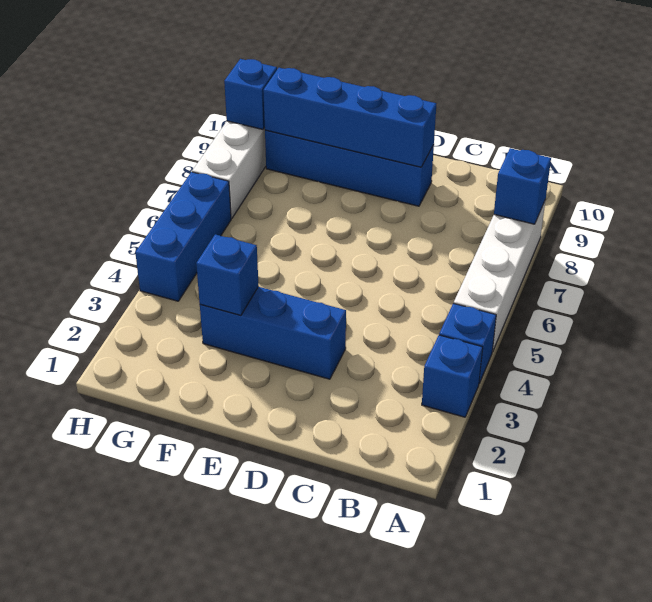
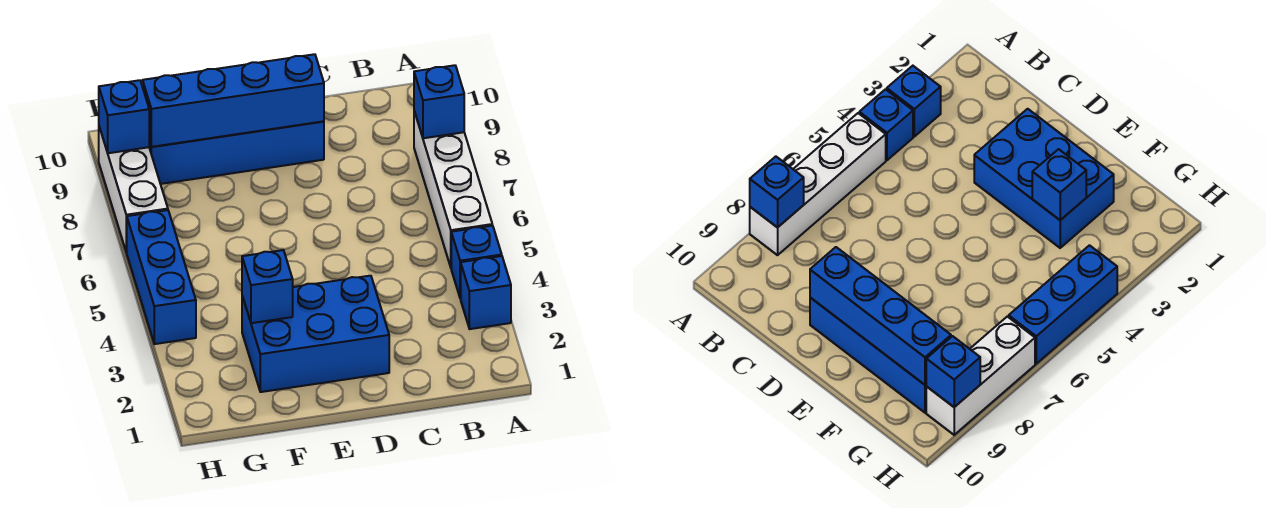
blue 1x3 brick [200,287,346,379] -> blue 2x3 brick [242,276,389,392]

